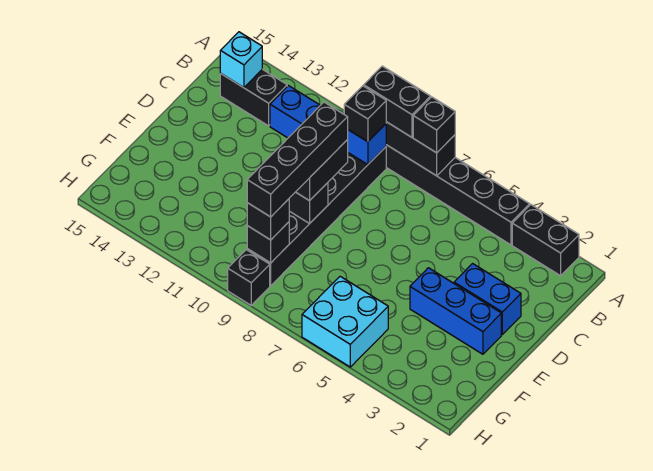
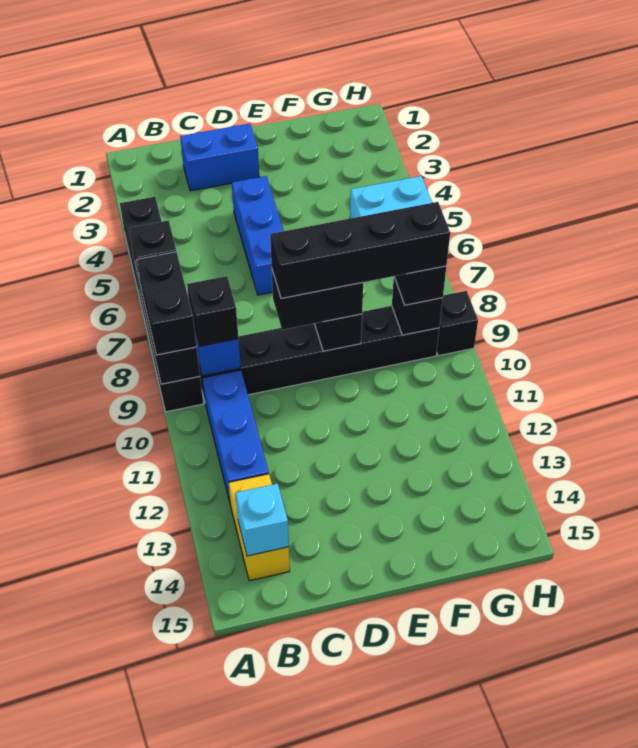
black 1x2 brick [512,205,579,276] -> none
black 1x2 brick [220,69,287,126] -> yellow 1x2 brick [229,474,290,581]
blue 1x2 brick [454,264,521,334] -> blue 1x2 brick turned to [180,124,259,191]
blue 1x3 brick [410,268,501,354] -> blue 1x3 brick moved to [232,176,284,295]

